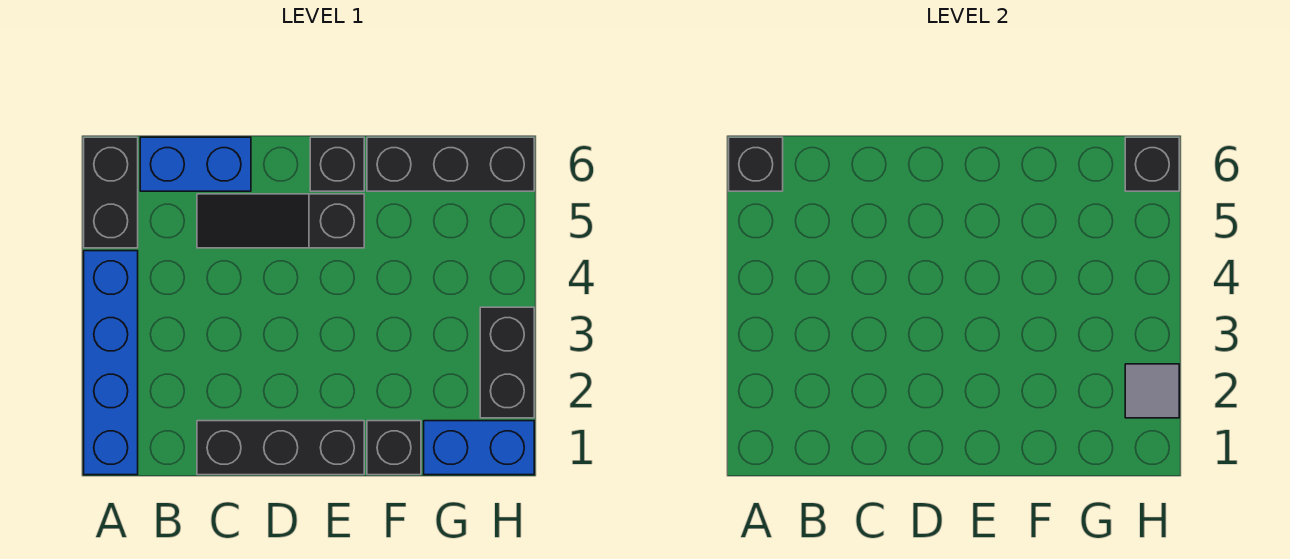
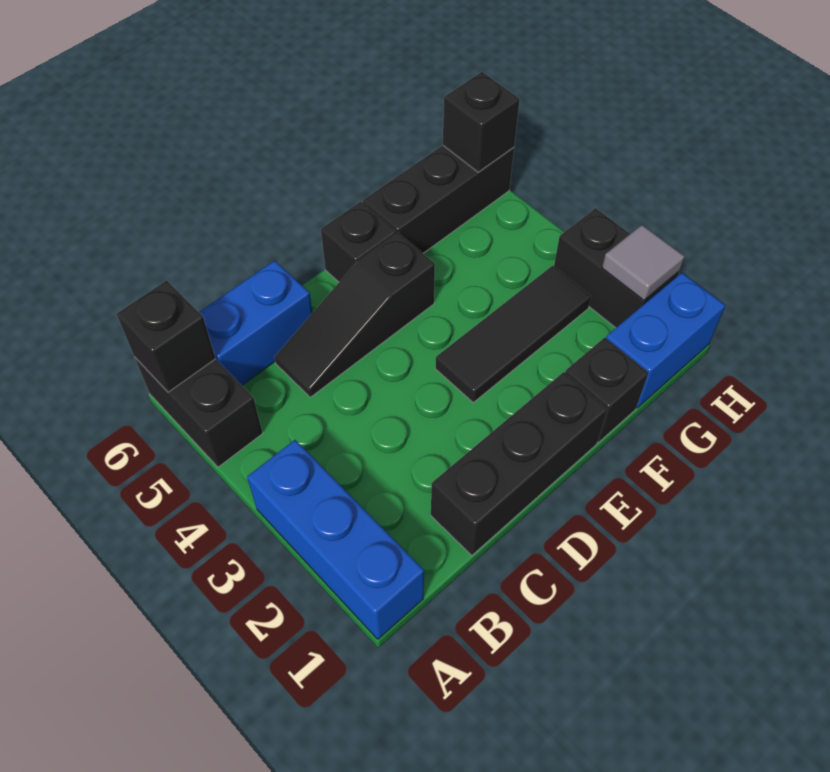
blue 1x4 brick [84,251,138,475] -> blue 1x3 brick [247,440,424,639]
none -> black 1x3 tile [435,266,591,402]

